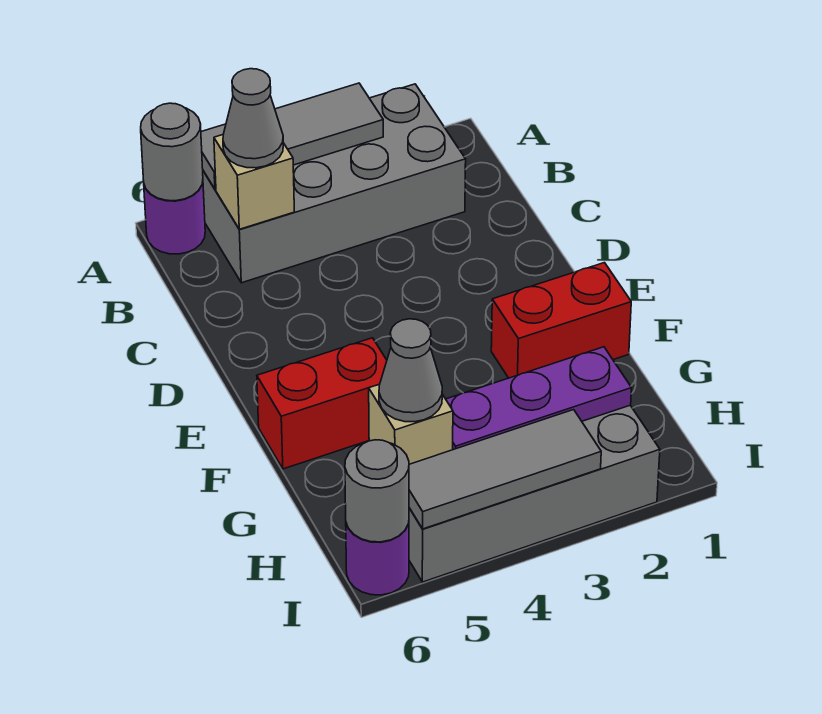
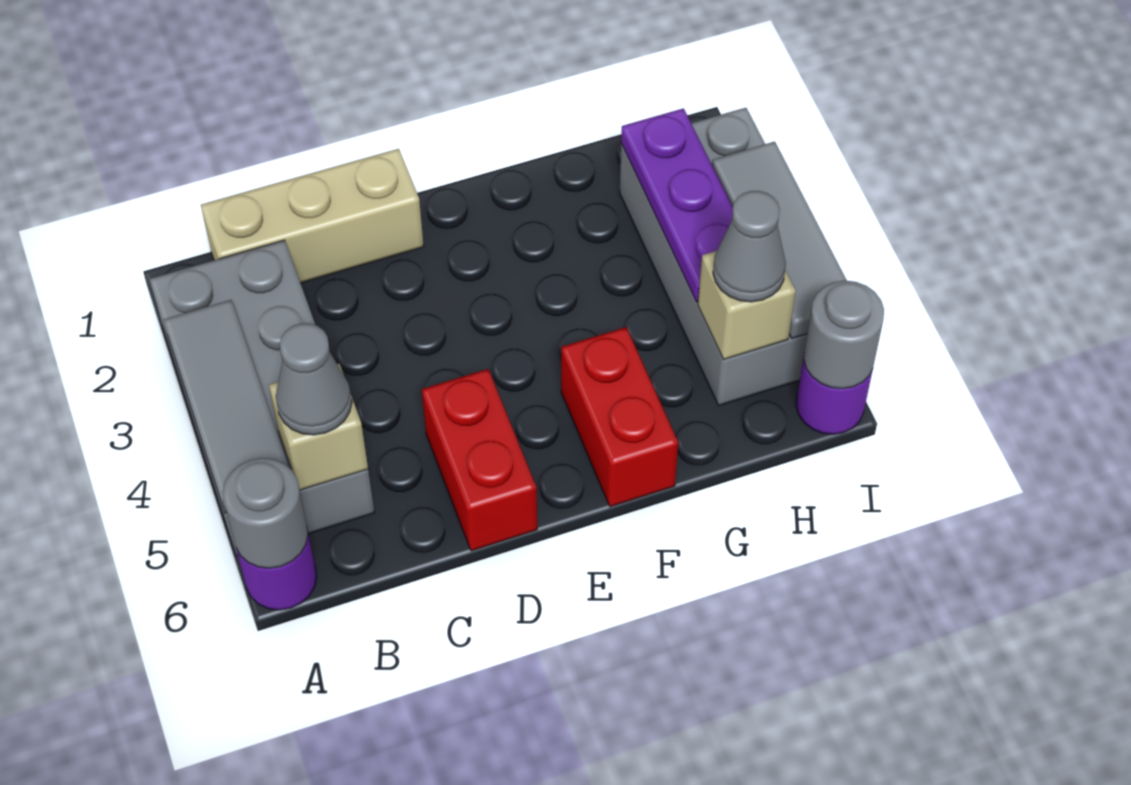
none -> tan 1x3 brick [201,149,424,283]
red 1x2 brick [491,263,631,378] -> red 1x2 brick moved to [422,369,537,551]

